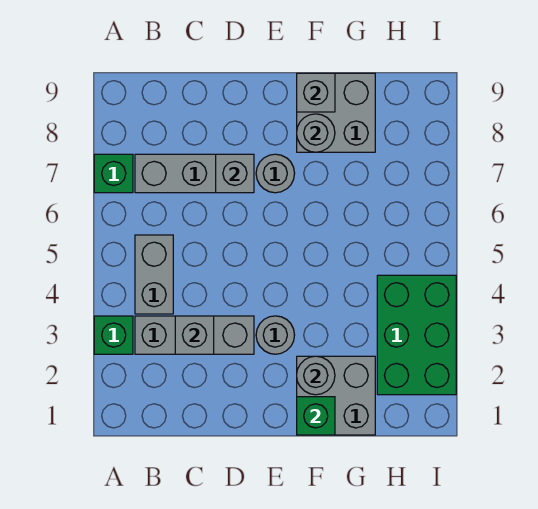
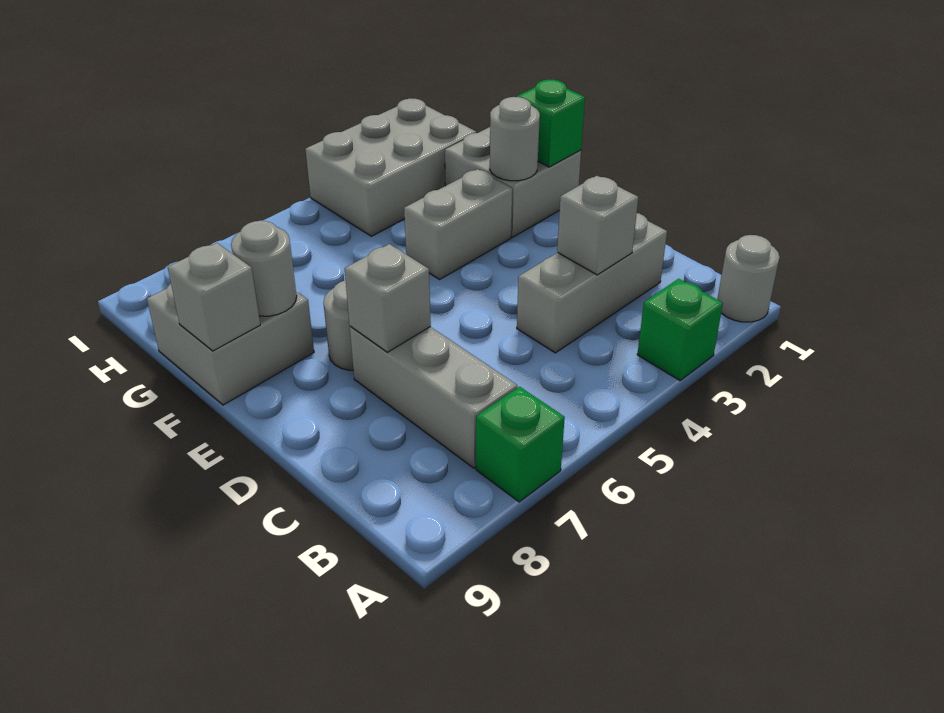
grey 1x3 brick [135,316,254,354] -> grey 1x3 brick turned to [517,213,667,353]
grey 1x2 brick [135,235,173,314] -> grey 1x2 brick moved to [404,169,512,279]
grey 1x1 round brick [256,316,294,354] -> grey 1x1 round brick moved to [717,235,780,322]
green 2x3 brick [377,275,456,395] -> grey 2x3 brick [305,98,477,236]

